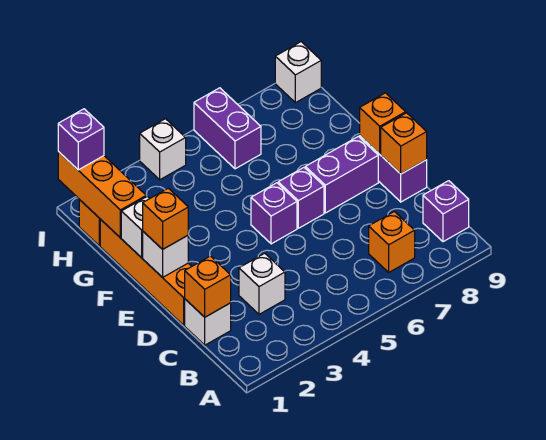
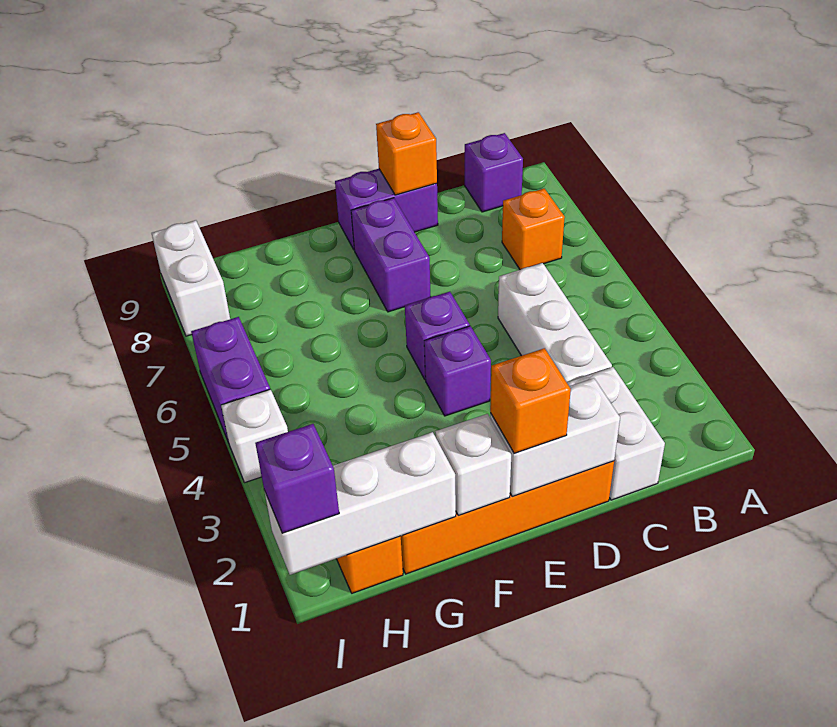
white 1x1 brick [185,299,231,345] -> white 1x2 brick [567,367,665,500]
orange 1x1 brick [185,256,231,317] -> none
white 1x1 brick [239,253,285,314] -> white 1x3 brick [498,263,612,382]
white 1x1 brick [143,232,188,278] -> white 1x2 brick [490,378,620,496]
purple 1x1 brick [278,168,324,228] -> purple 1x1 brick moved to [424,326,491,416]
orange 1x1 brick [360,93,406,154] -> none
orange 1x3 brick [58,152,146,238] -> white 1x3 brick [264,432,456,575]
purple 1x2 brick [194,88,261,169] -> purple 1x2 brick turned to [191,317,270,443]
white 1x1 brick [275,42,321,103] -> white 1x2 brick [152,220,230,336]

